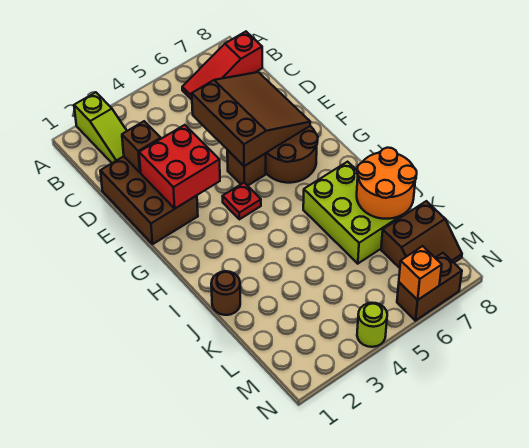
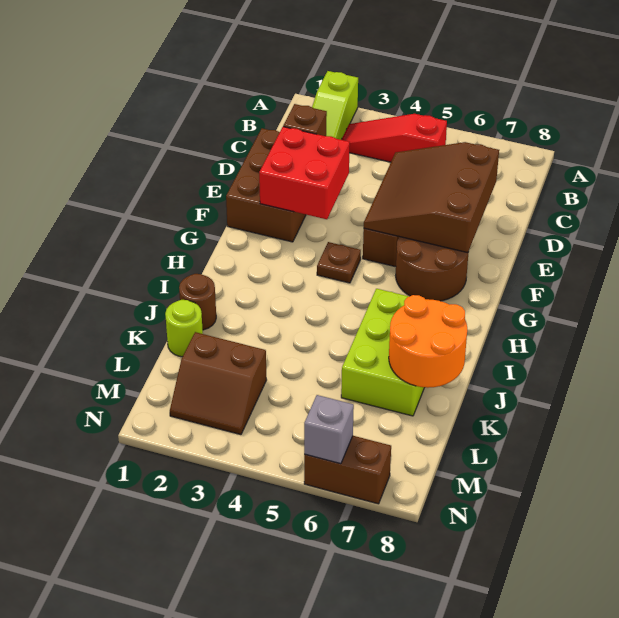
red 1x3 slope [182,32,262,100] -> red 1x3 slope moved to [342,114,447,162]
brown 3x3 slope [192,72,310,166] -> brown 3x3 slope turned to [364,142,499,253]
red 1x1 plate [223,183,261,219] -> brown 1x1 plate [317,242,361,283]
brown 2x2 slope [381,201,462,268] -> brown 2x2 slope moved to [170,332,267,435]
lime 1x1 round brick [357,303,387,347] -> lime 1x1 round brick moved to [165,300,203,357]
orange 1x1 brick [399,246,442,300] -> grey 1x1 brick [304,395,354,464]

